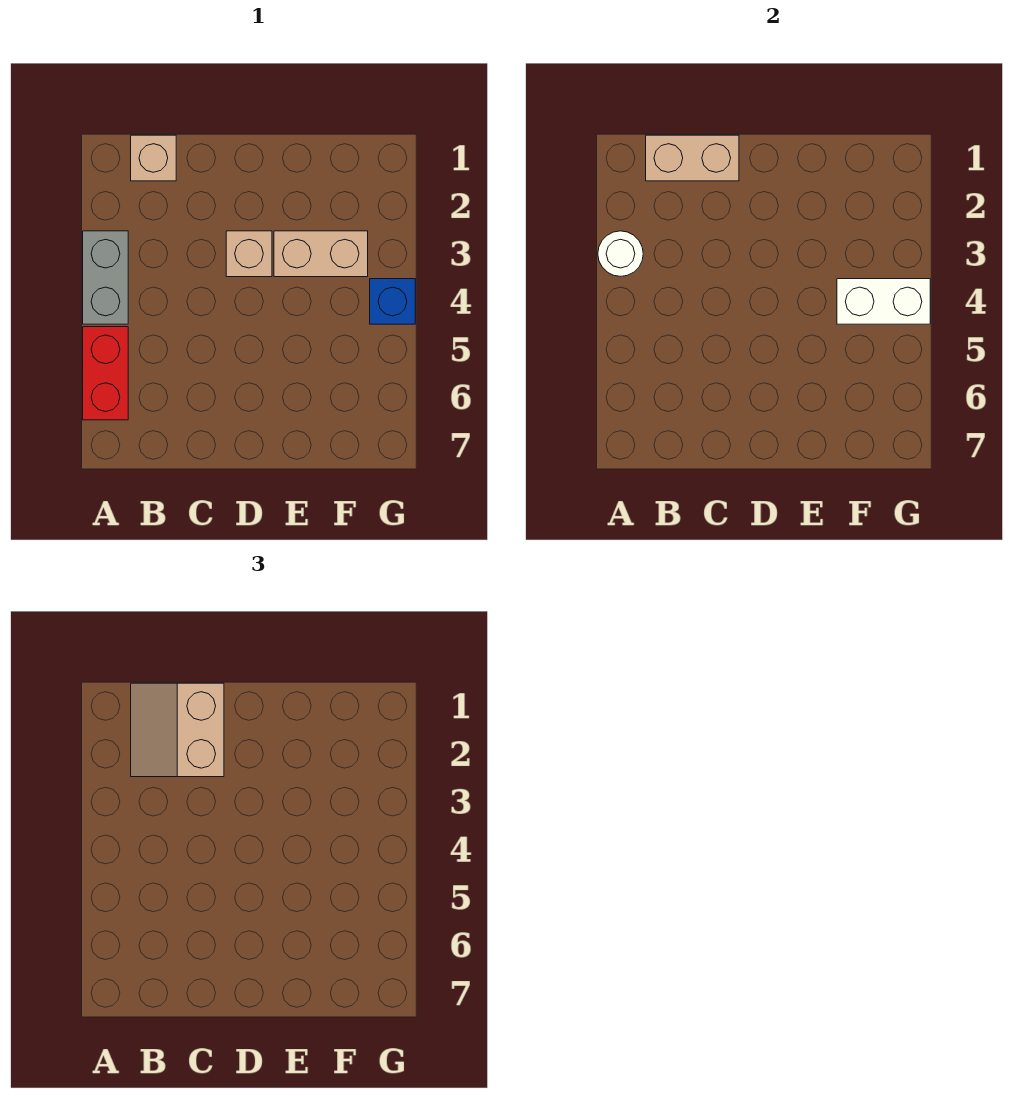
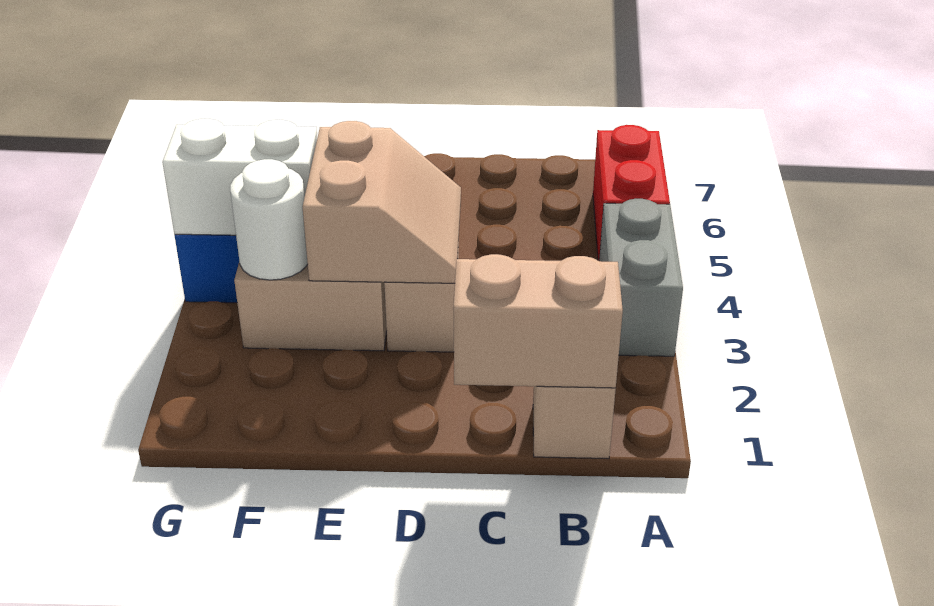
white 1x1 round brick [598,231,643,276] -> white 1x1 round brick moved to [230,159,308,280]
tan 2x2 slope [131,683,224,777] -> tan 2x2 slope moved to [302,121,461,283]

